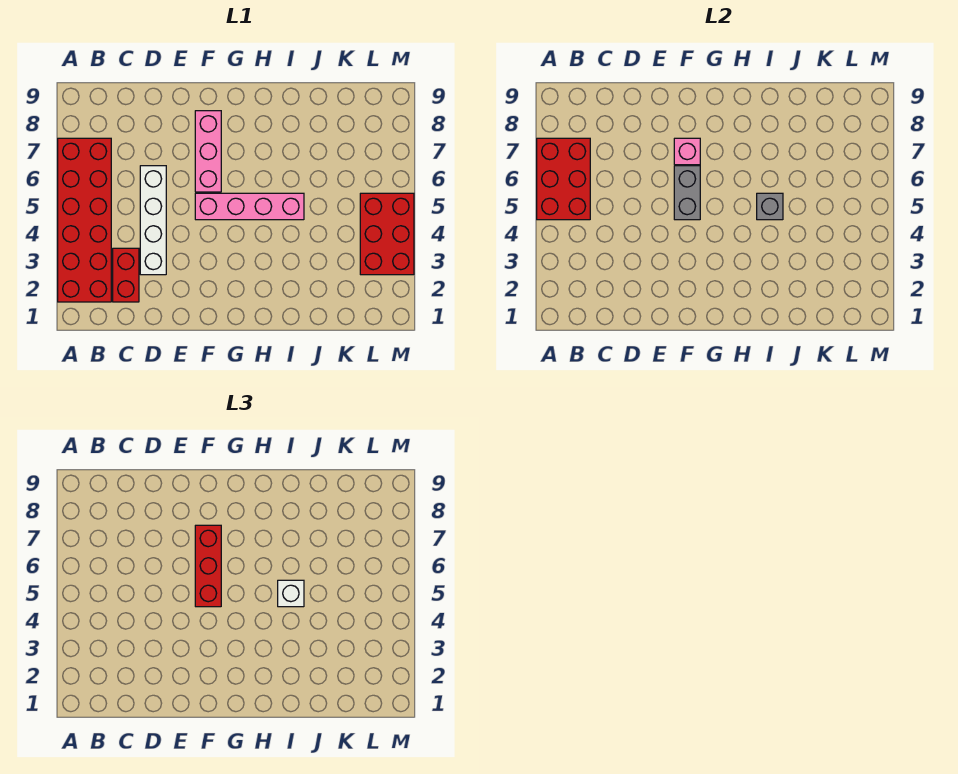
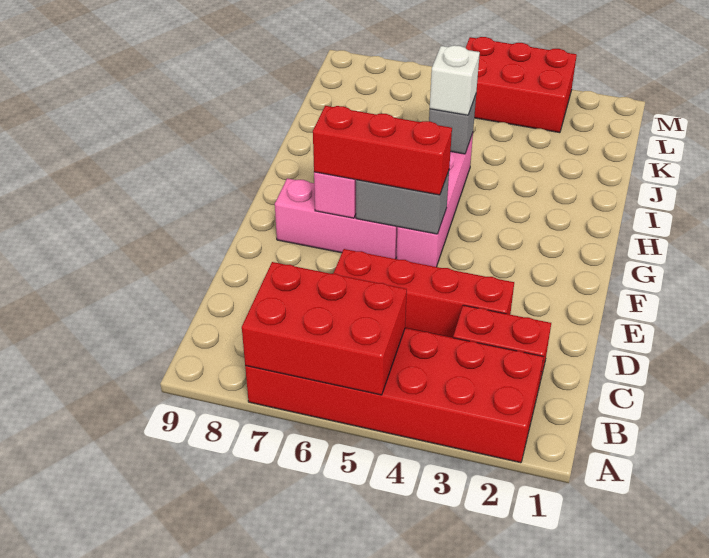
white 1x4 brick [140,166,166,275] -> red 1x4 brick [333,249,514,338]

